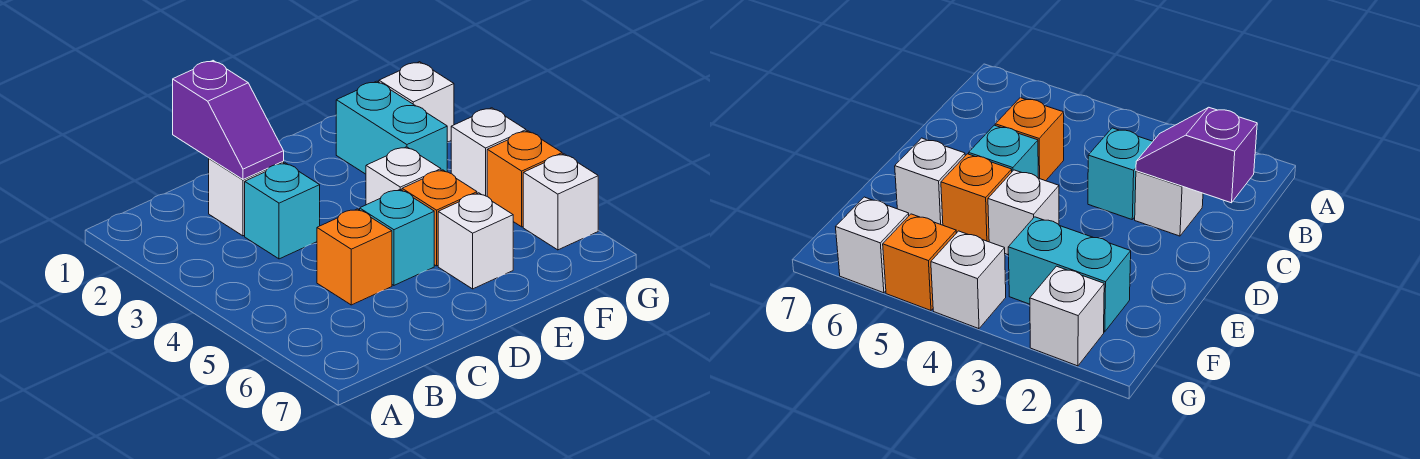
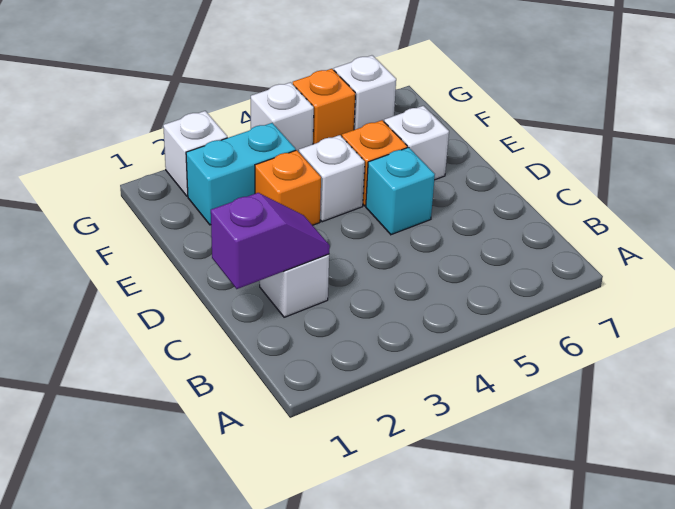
cyan 1x1 brick [245,163,320,259] -> none
orange 1x1 brick [317,209,392,305] -> orange 1x1 brick moved to [255,150,321,225]

